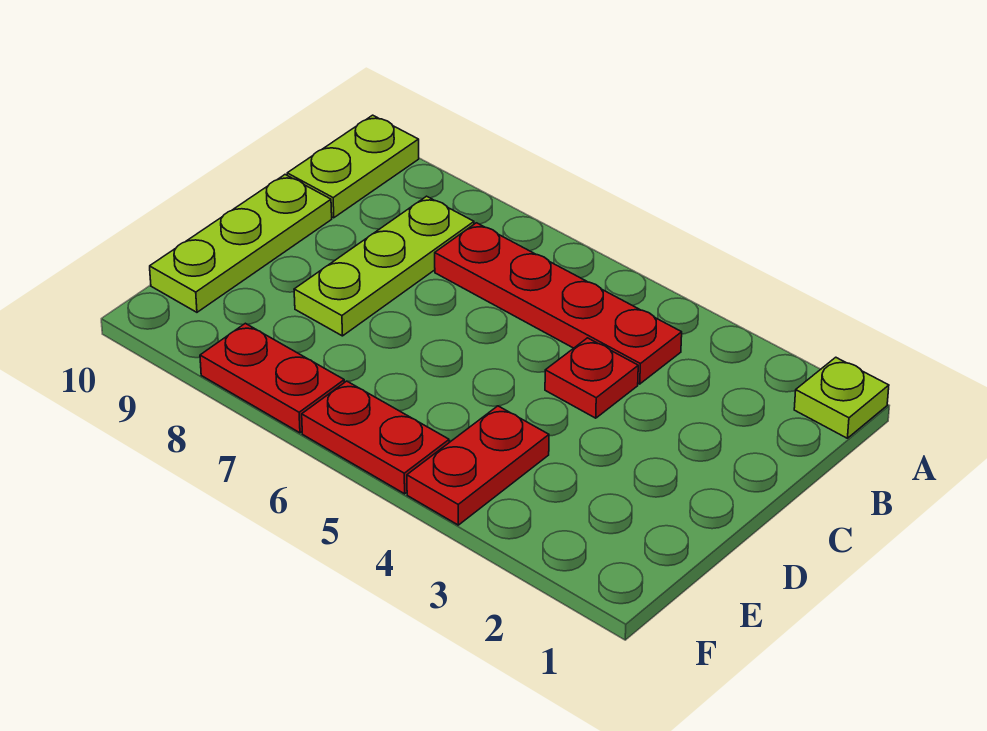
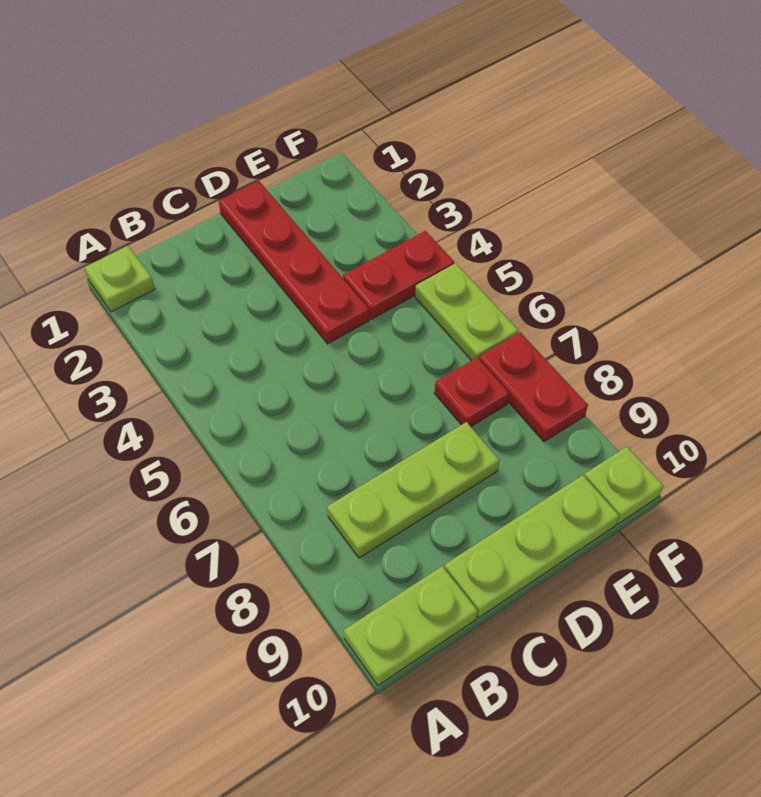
red 1x4 plate [435,223,682,384] -> red 1x4 plate moved to [219,181,369,344]
red 1x1 plate [545,338,638,418] -> red 1x1 plate moved to [434,357,509,426]
red 1x2 plate [302,381,449,494] -> lime 1x2 plate [415,263,518,361]
none -> lime 1x1 plate [584,447,663,524]

